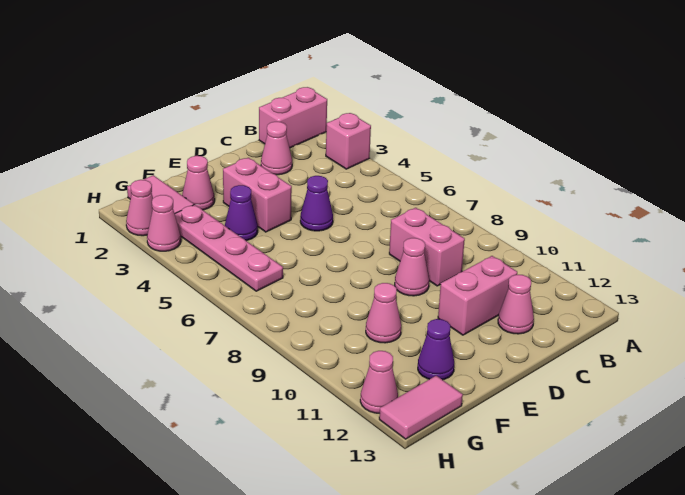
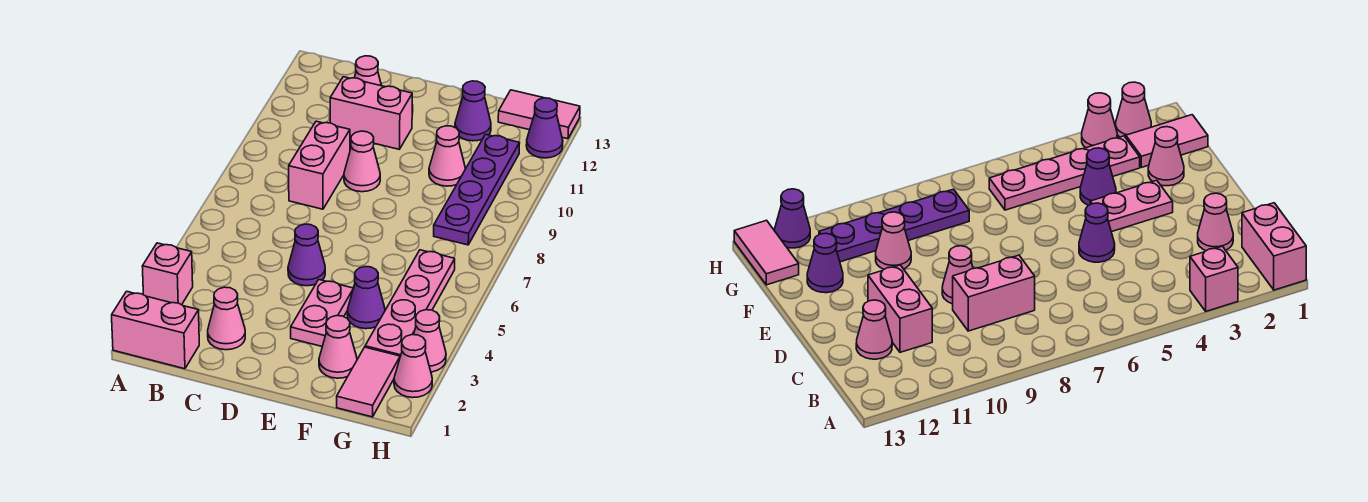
pink 1x2 brick [223,158,292,232] -> pink 1x2 plate [291,280,353,346]
none -> purple 1x4 plate [434,134,519,245]
pink 1x1 cone [360,351,398,413] -> purple 1x1 cone [526,98,563,158]

